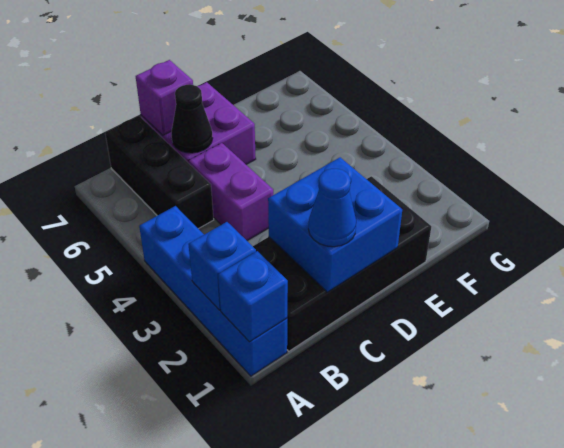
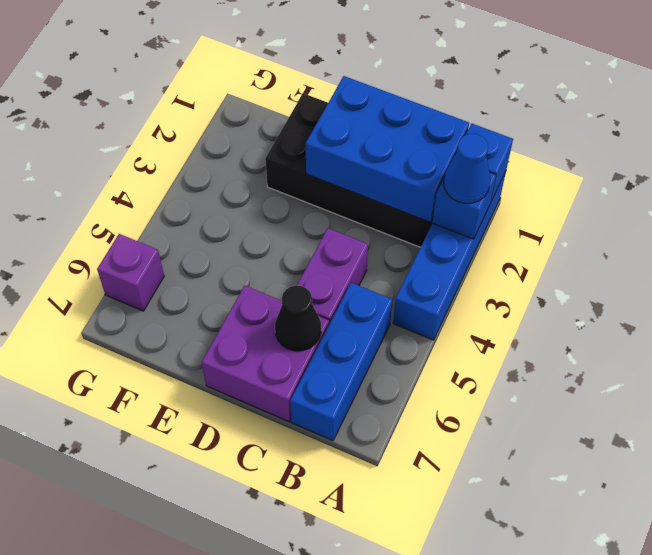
black 1x3 brick [105,116,214,229] -> blue 1x3 brick [290,283,392,441]
blue 2x2 brick [268,157,402,292] -> blue 2x3 brick [305,76,469,222]
blue 1x1 cone [308,169,356,247] -> blue 1x1 cone moved to [444,134,490,203]
purple 1x1 brick [136,60,193,135] -> purple 1x1 brick moved to [97,234,164,311]

